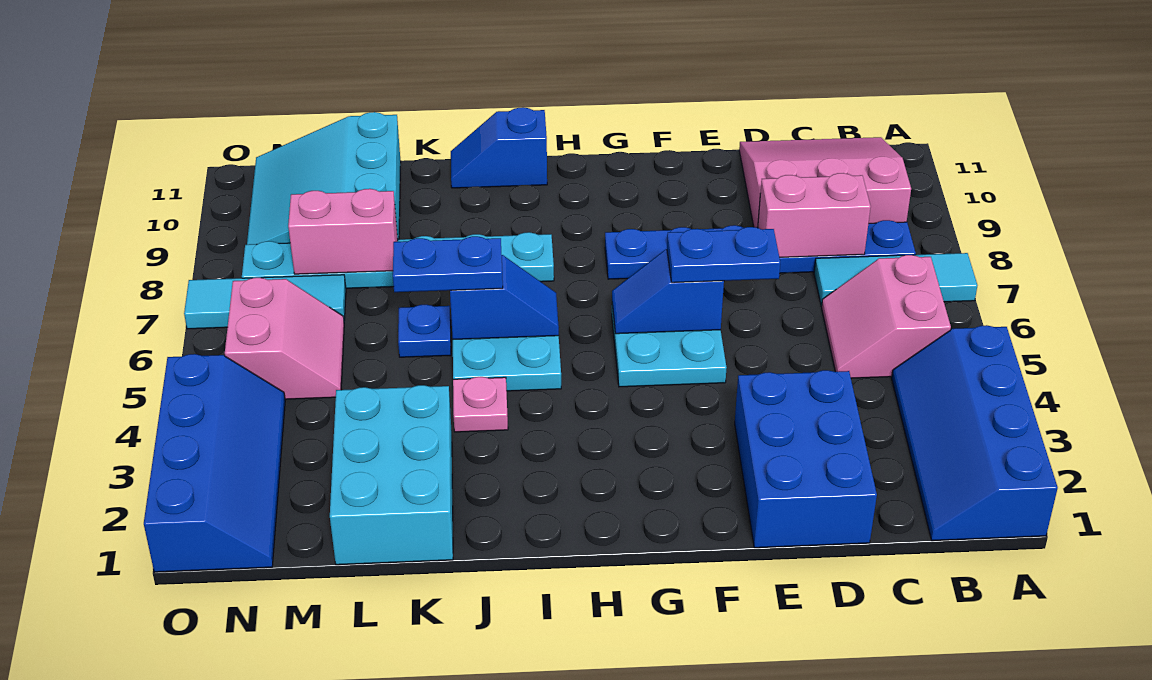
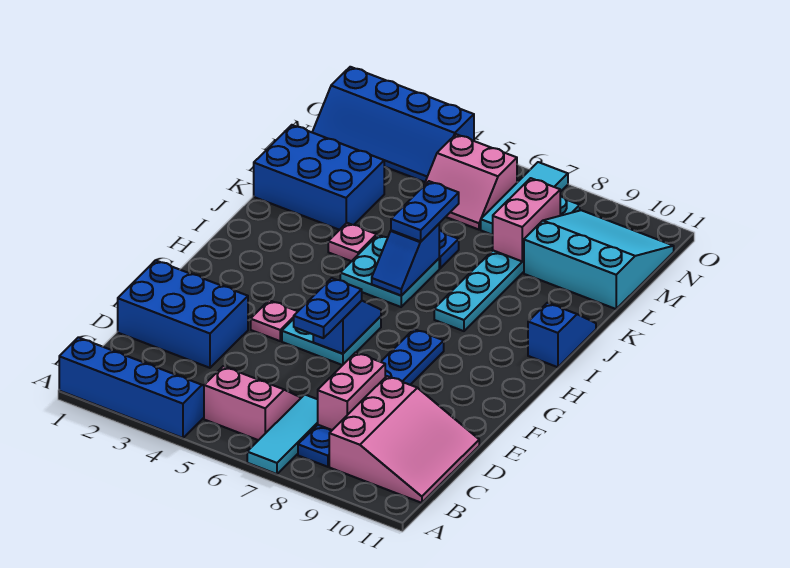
none -> pink 1x1 plate [251,300,298,341]
cyan 2x3 brick [330,385,453,565] -> blue 2x3 brick [254,125,384,230]

